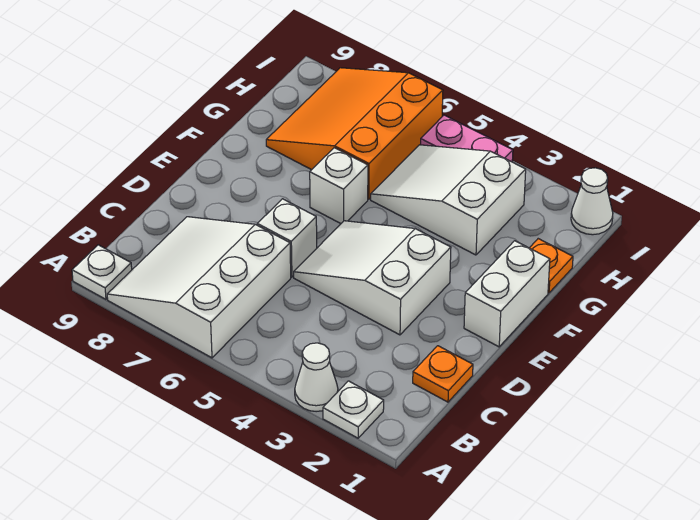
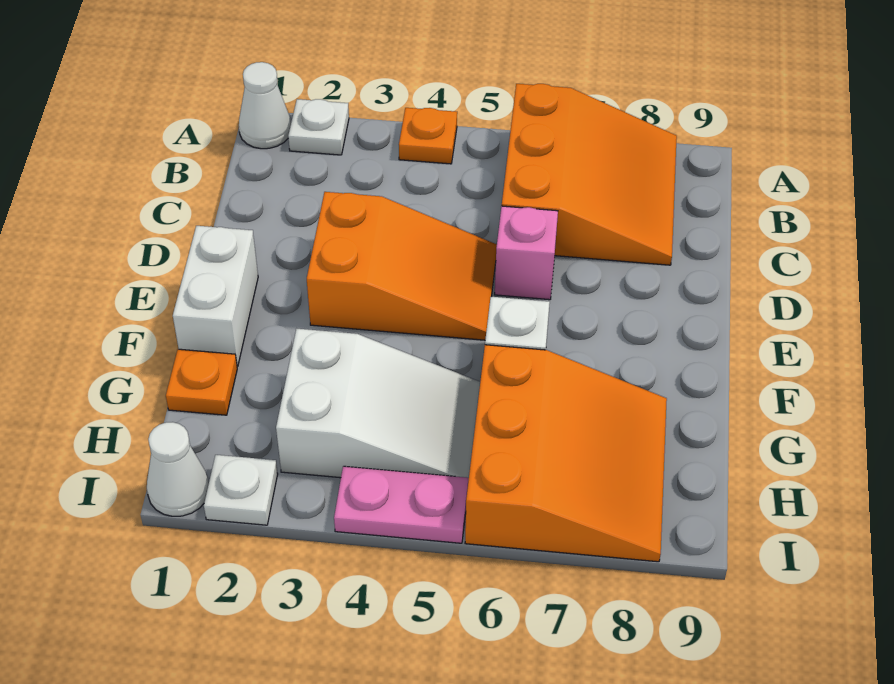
white 1x1 cone [295,343,338,412] -> white 1x1 cone moved to [239,62,291,149]
white 3x3 slope [107,217,291,358] -> orange 3x3 slope [502,84,677,265]
white 1x1 plate [72,245,132,299] -> white 1x1 plate moved to [204,455,278,525]
orange 1x1 plate [413,346,473,402] -> orange 1x1 plate moved to [399,108,457,164]
white 2x3 slope [294,221,451,335] -> orange 2x3 slope [307,192,497,340]
white 1x1 brick [257,199,317,277] -> pink 1x1 brick [495,206,558,300]

